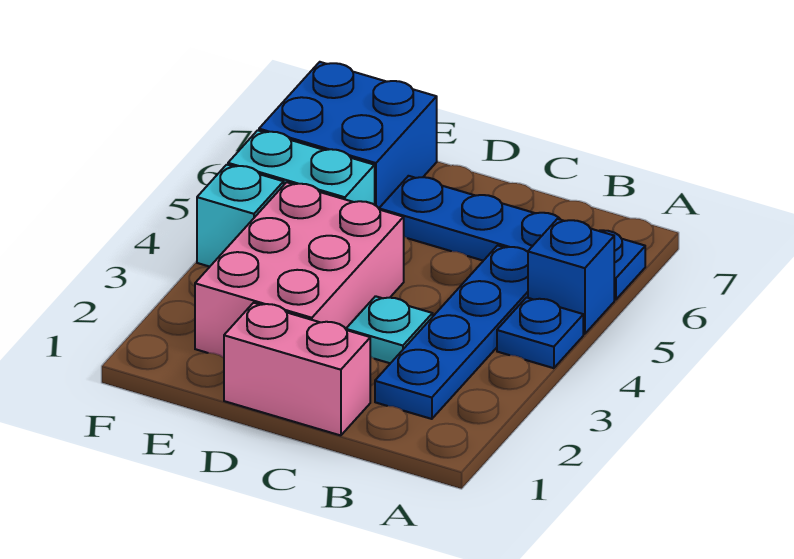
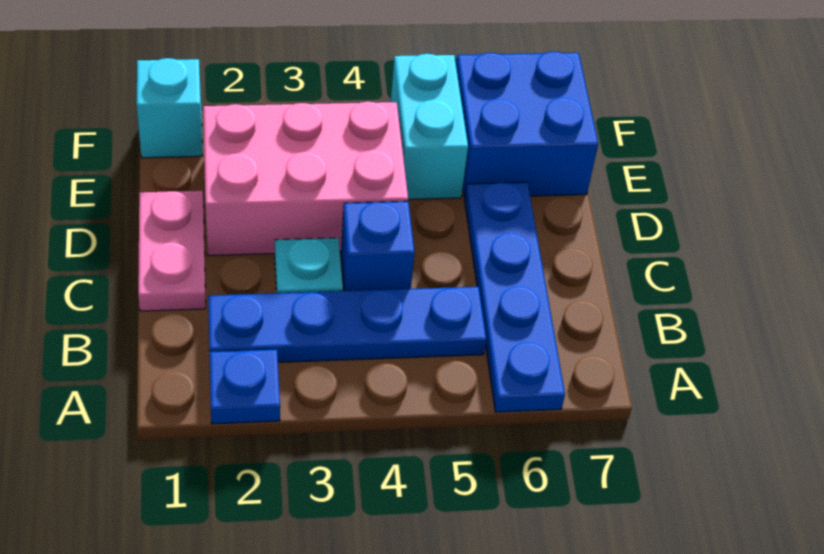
blue 1x1 plate [497,297,583,368] -> blue 1x1 plate moved to [210,350,280,424]
blue 1x1 brick [528,219,614,334] -> blue 1x1 brick moved to [341,201,415,291]
pink 1x2 brick [224,303,370,435] -> pink 1x2 plate [138,191,206,311]
cyan 1x1 brick [197,165,284,267] -> cyan 1x1 brick moved to [137,58,202,158]

